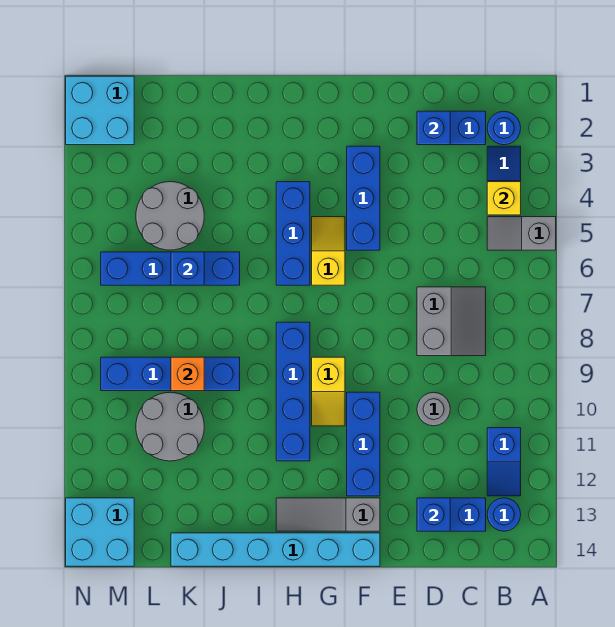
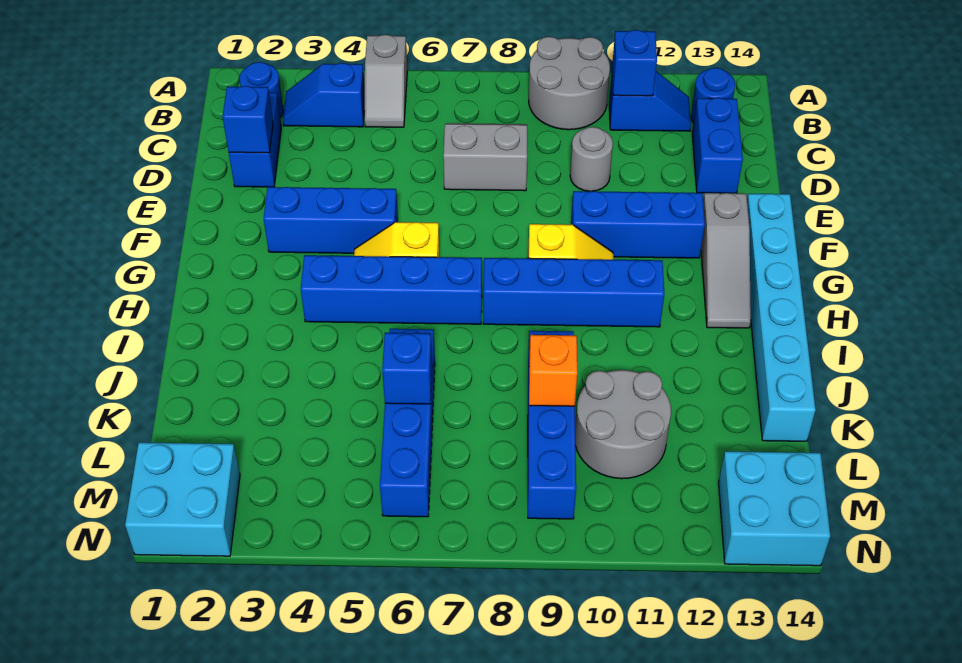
yellow 1x1 brick [487,182,521,215] -> none
blue 1x1 brick [417,498,450,531] -> blue 1x1 brick moved to [612,30,657,96]
blue 1x3 brick [276,182,310,285] -> blue 1x4 brick [301,255,482,324]
grey 2x2 round brick [136,182,204,250] -> grey 2x2 round brick moved to [529,37,610,130]

